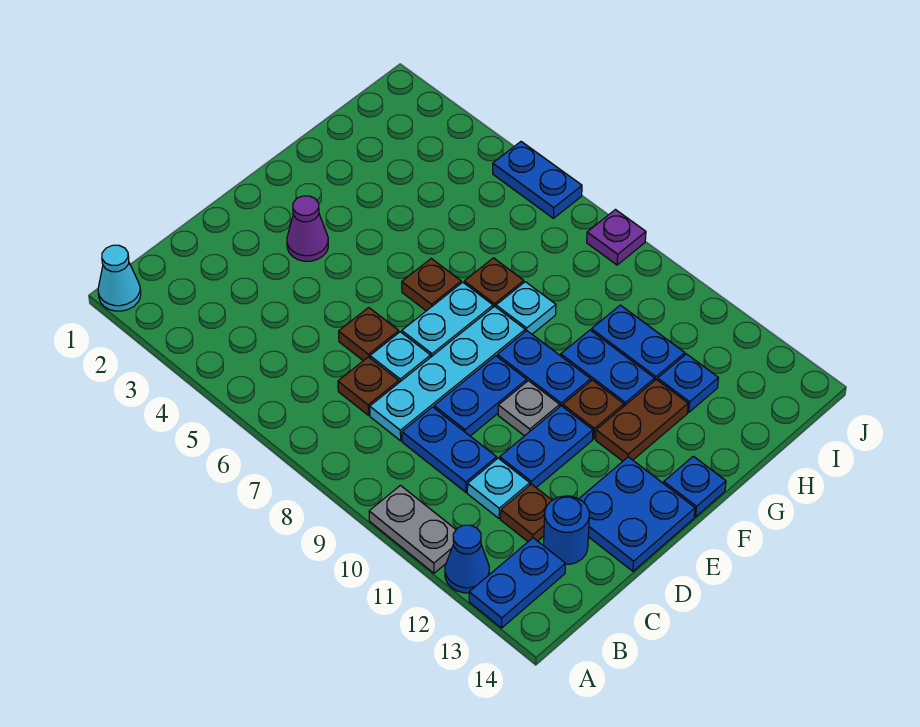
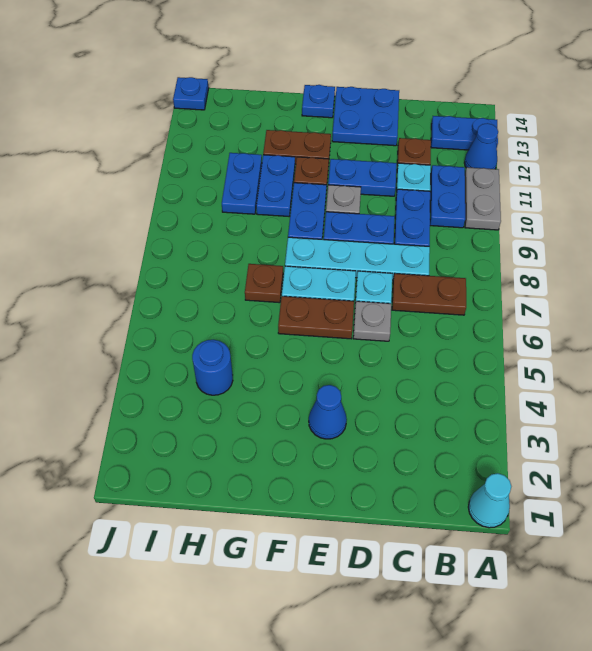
brown 1x1 plate [338,357,399,415] -> brown 1x2 plate [392,274,466,315]
blue 1x1 round brick [544,496,589,564] -> blue 1x1 round brick moved to [192,340,233,395]
brown 1x1 plate [339,308,399,361] -> grey 1x1 plate [353,301,391,341]
purple 1x1 cone [287,196,328,261] -> blue 1x1 cone [309,385,347,439]
brown 1x1 plate [402,259,461,311] -> brown 1x2 plate [278,296,354,339]
cyan 1x1 plate [496,282,556,334] -> none
blue 1x1 plate [658,354,718,412] -> blue 1x1 plate moved to [173,77,209,110]
blue 1x2 plate [493,142,582,218] -> blue 1x2 plate moved to [430,165,465,228]
purple 1x1 plate [587,210,646,265] -> none

